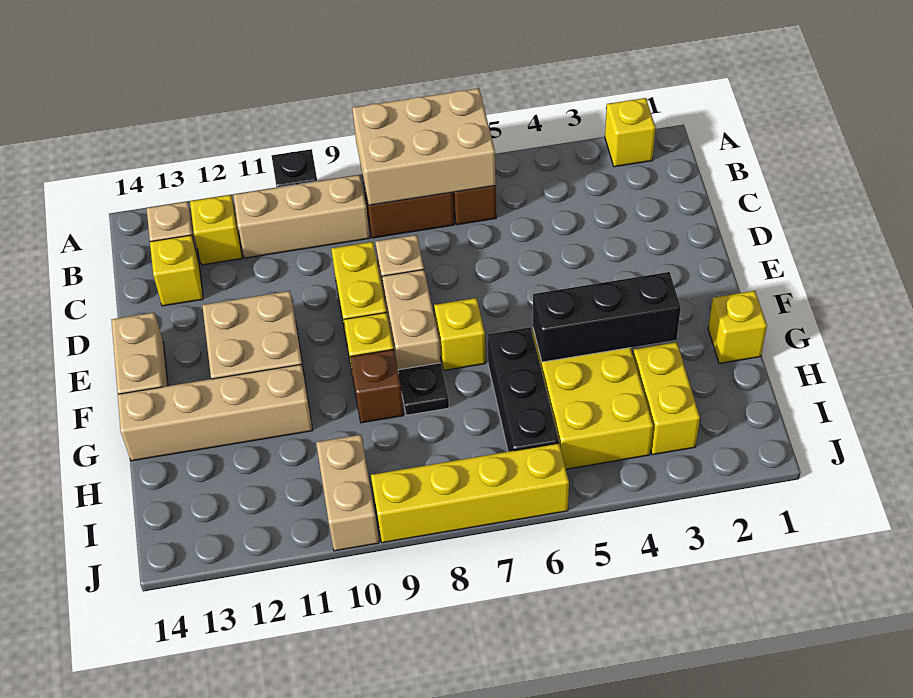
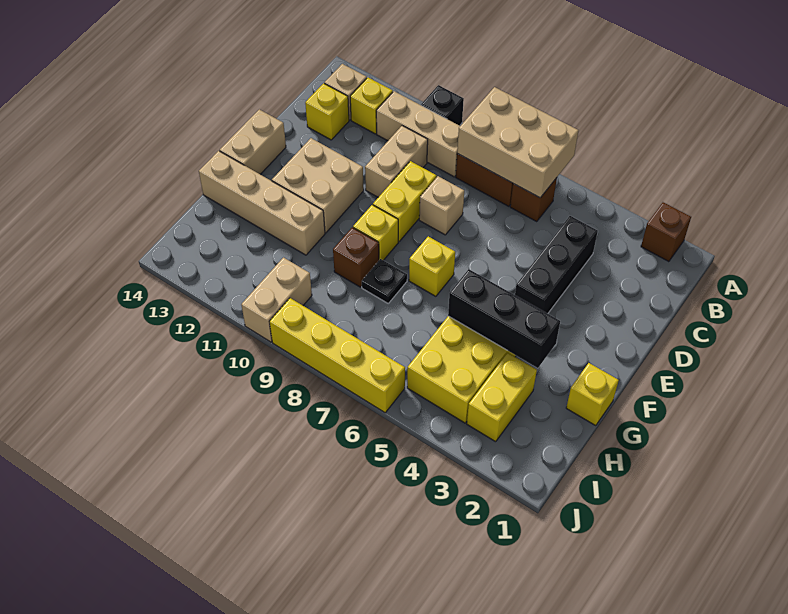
yellow 1x1 brick [605,98,656,167] -> brown 1x1 brick [641,202,691,262]
tan 1x2 brick [382,270,441,370] -> tan 1x2 brick moved to [365,126,428,197]
black 1x3 brick [487,327,559,452] -> black 1x3 brick moved to [515,216,598,314]

